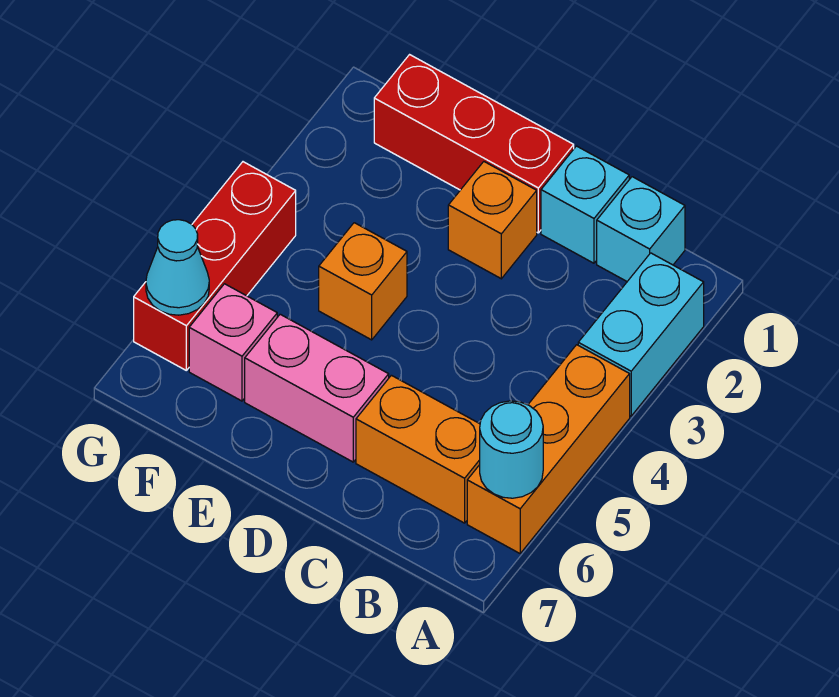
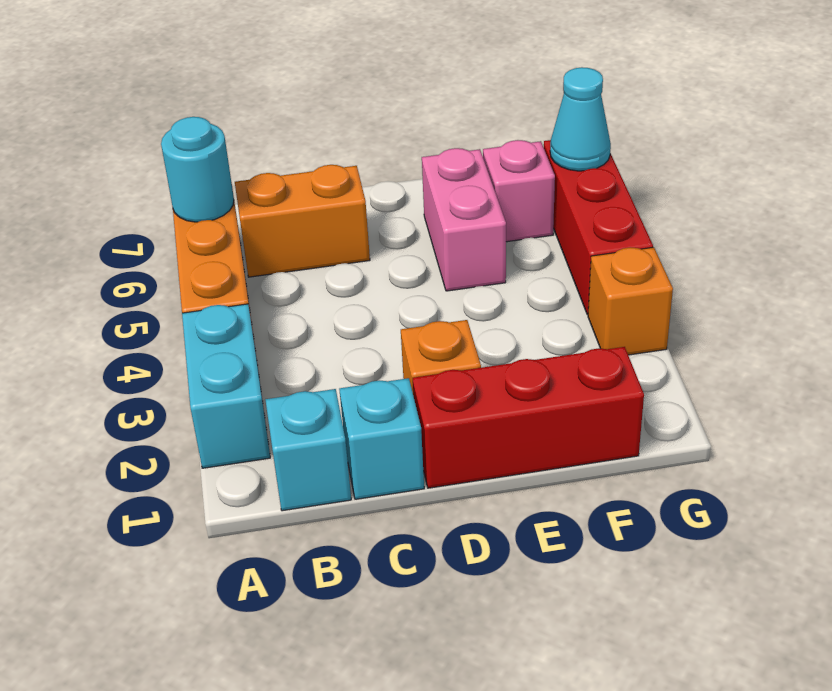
pink 1x2 brick [245,314,389,462] -> pink 1x2 brick turned to [422,148,506,291]
orange 1x1 brick [319,223,407,340] -> orange 1x1 brick moved to [588,247,673,355]

